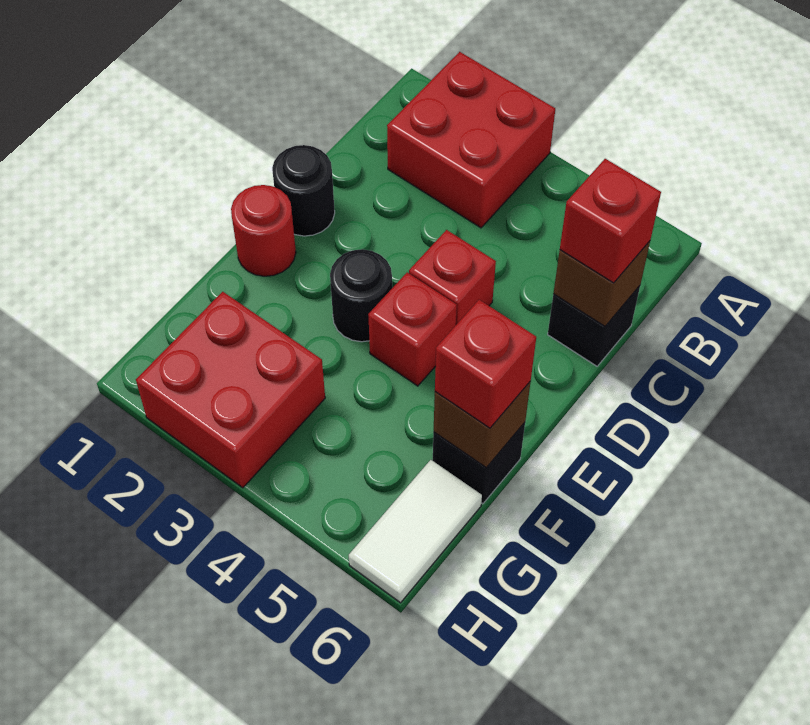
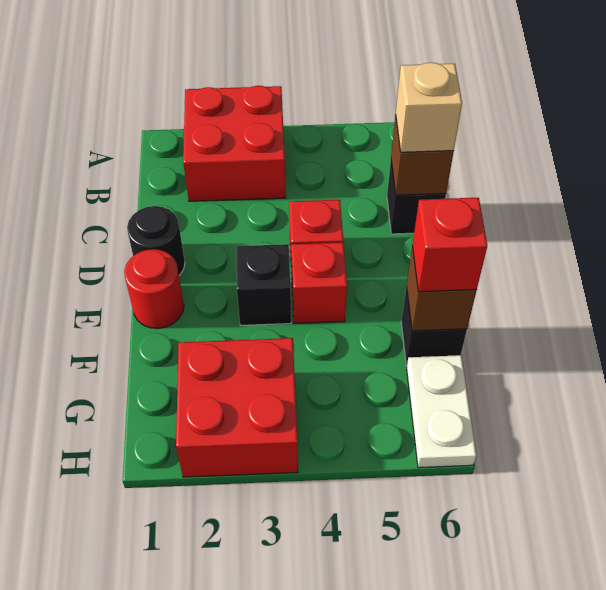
red 1x1 brick [560,159,661,283] -> tan 1x1 brick [396,62,462,152]
black 1x1 round brick [330,249,392,342] -> black 1x1 brick [236,244,291,325]
white 1x2 tile [349,460,482,603] -> white 1x2 plate [407,355,477,468]

